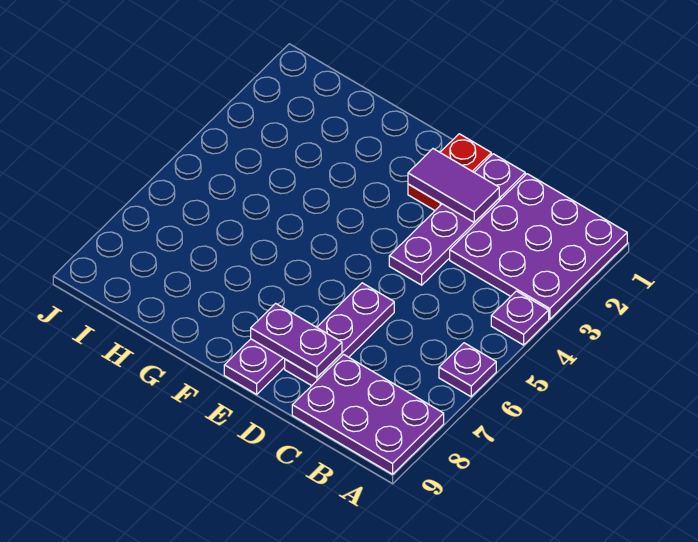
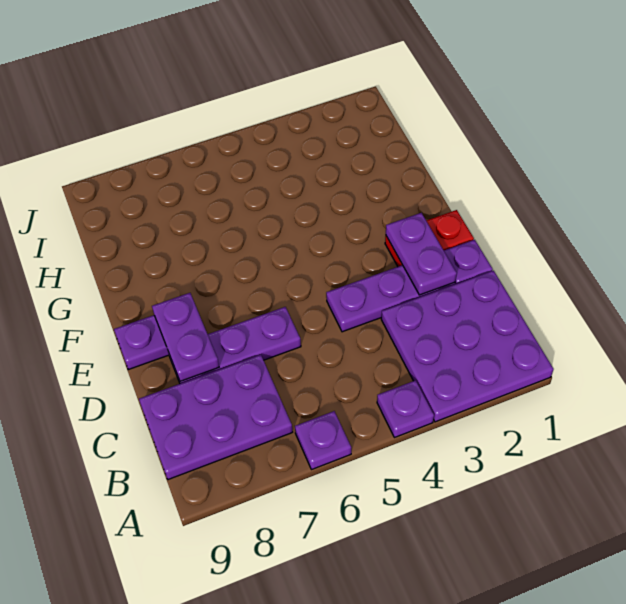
purple 2x3 plate [292,355,444,474] -> purple 2x3 plate turned to [139,355,293,480]
purple 1x2 tile [408,149,499,222] -> purple 1x2 plate [386,213,457,295]

